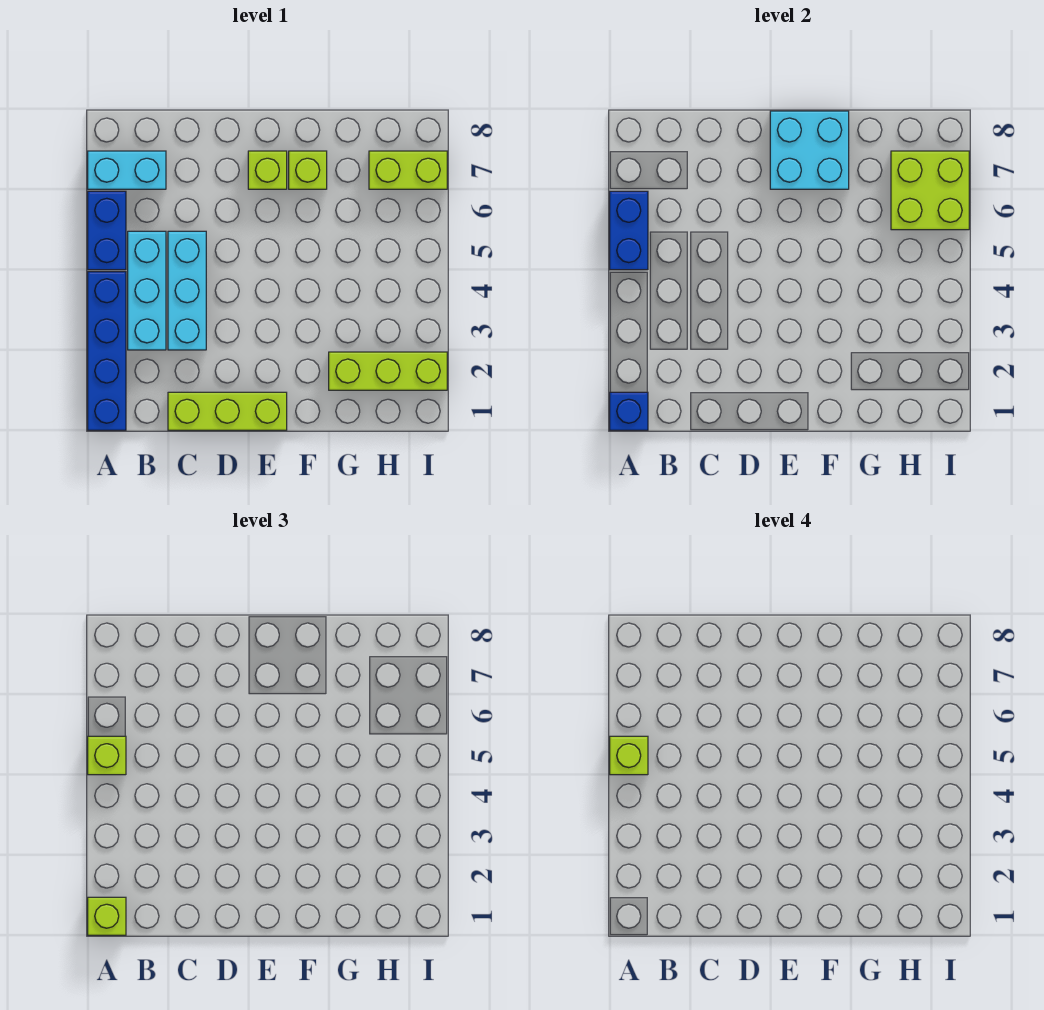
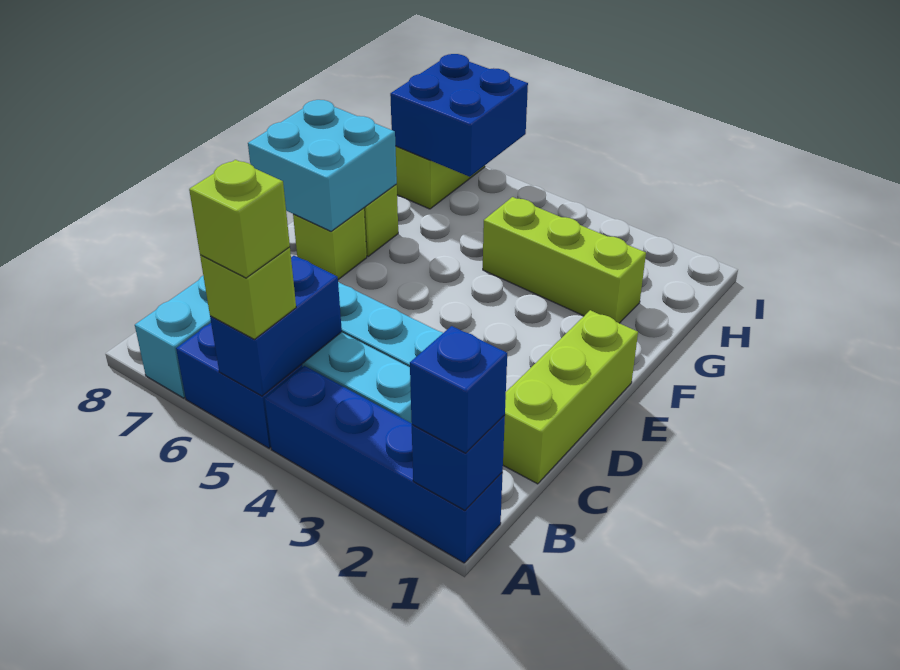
lime 1x1 brick [88,897,126,935] -> blue 1x1 brick [410,326,507,453]
blue 1x2 brick [610,191,648,270] -> blue 1x2 brick turned to [210,256,342,396]
lime 1x3 brick [329,352,447,390] -> lime 1x3 brick turned to [483,197,646,323]
lime 2x2 brick [891,151,969,230] -> blue 2x2 brick [390,54,528,177]

